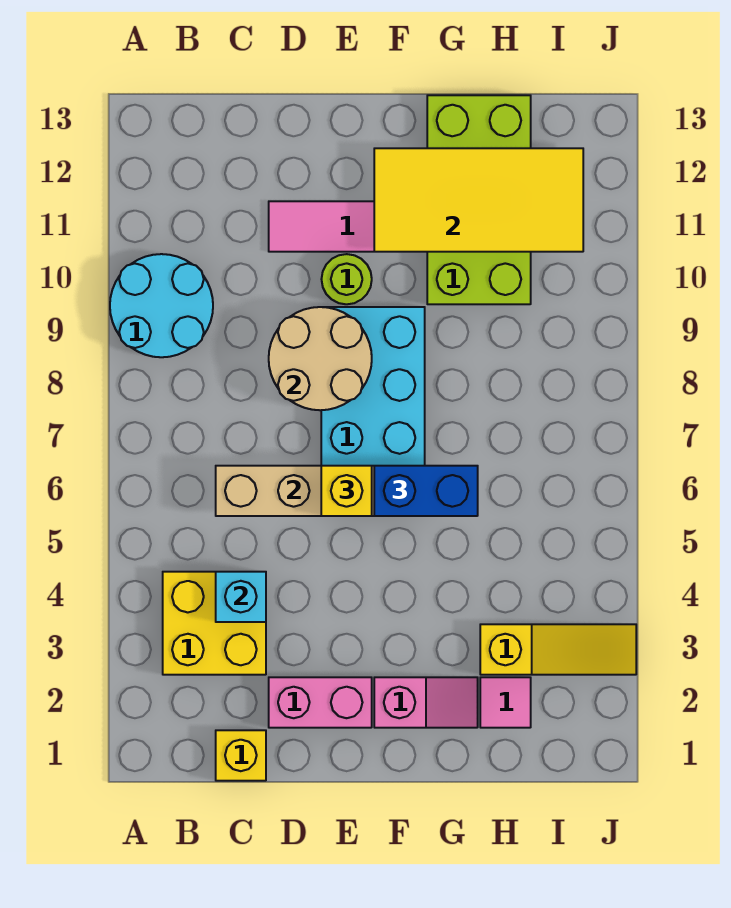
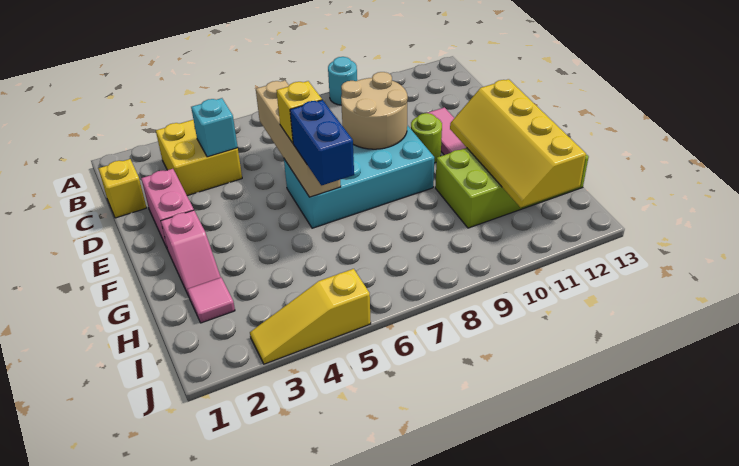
cyan 2x2 round brick [110,254,213,357] -> cyan 1x1 round brick [328,57,357,105]
yellow 2x4 tile [374,148,583,252] -> yellow 2x4 slope [450,79,586,207]
yellow 1x3 slope [480,624,636,675] -> yellow 1x3 slope turned to [250,269,371,364]

